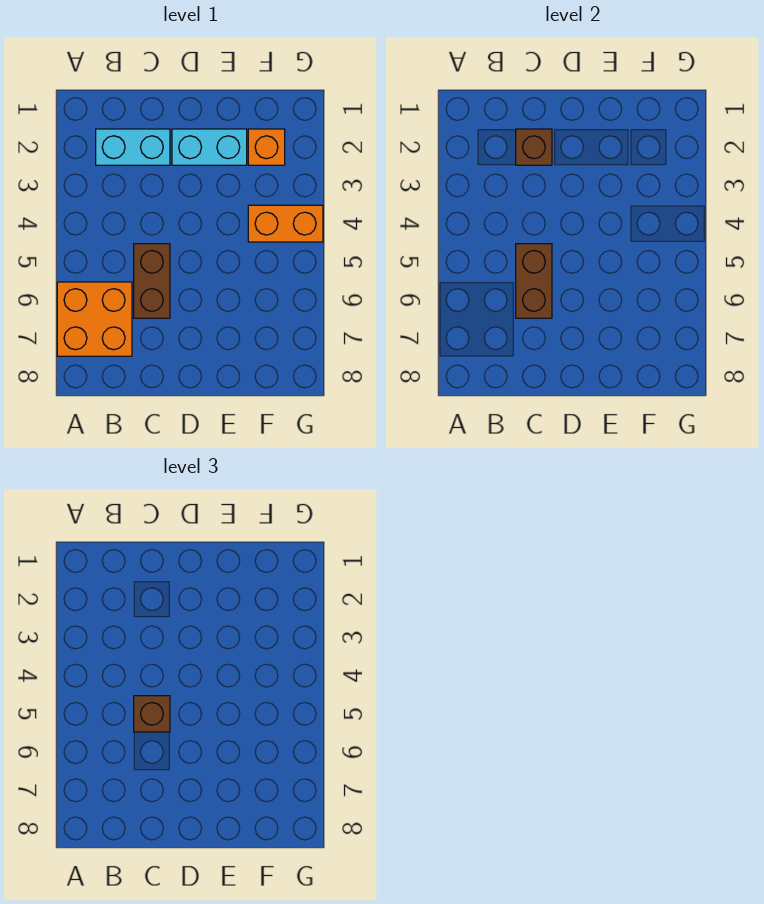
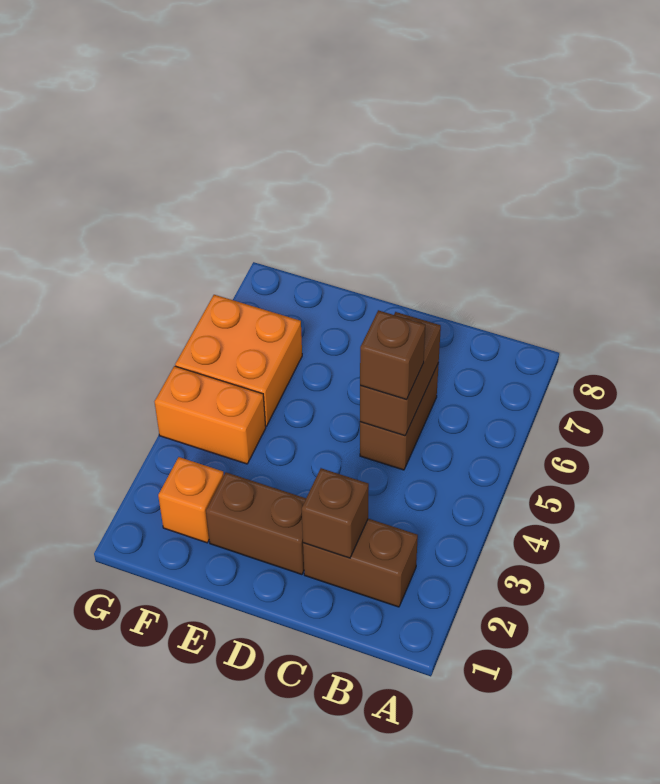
orange 2x2 brick [57,282,132,356] -> orange 2x2 brick moved to [175,295,302,426]
cyan 1x2 brick [96,129,170,165] -> brown 1x2 brick [303,519,418,607]
cyan 1x2 brick [172,129,247,165] -> brown 1x2 brick [206,472,306,575]

